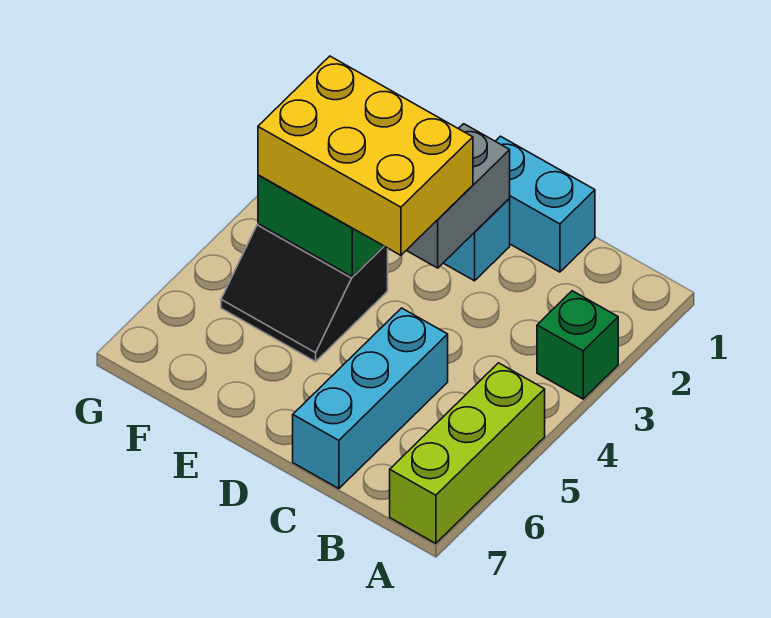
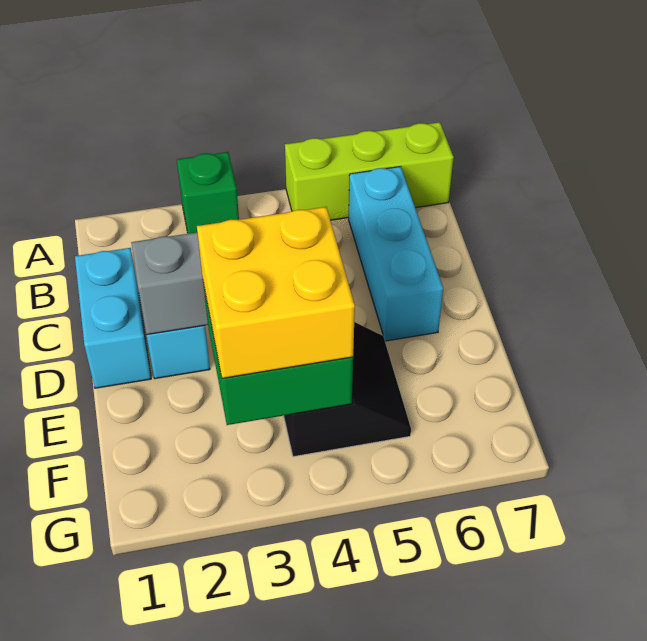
cyan 1x3 brick [293,308,448,489] -> cyan 1x3 brick turned to [349,167,443,341]
yellow 2x3 brick [258,56,473,255] -> yellow 2x2 brick [197,207,355,378]

